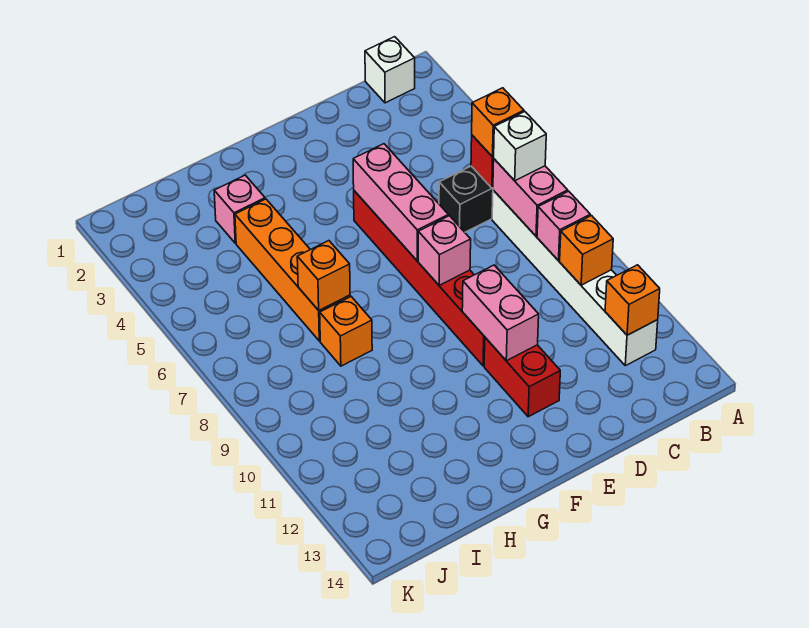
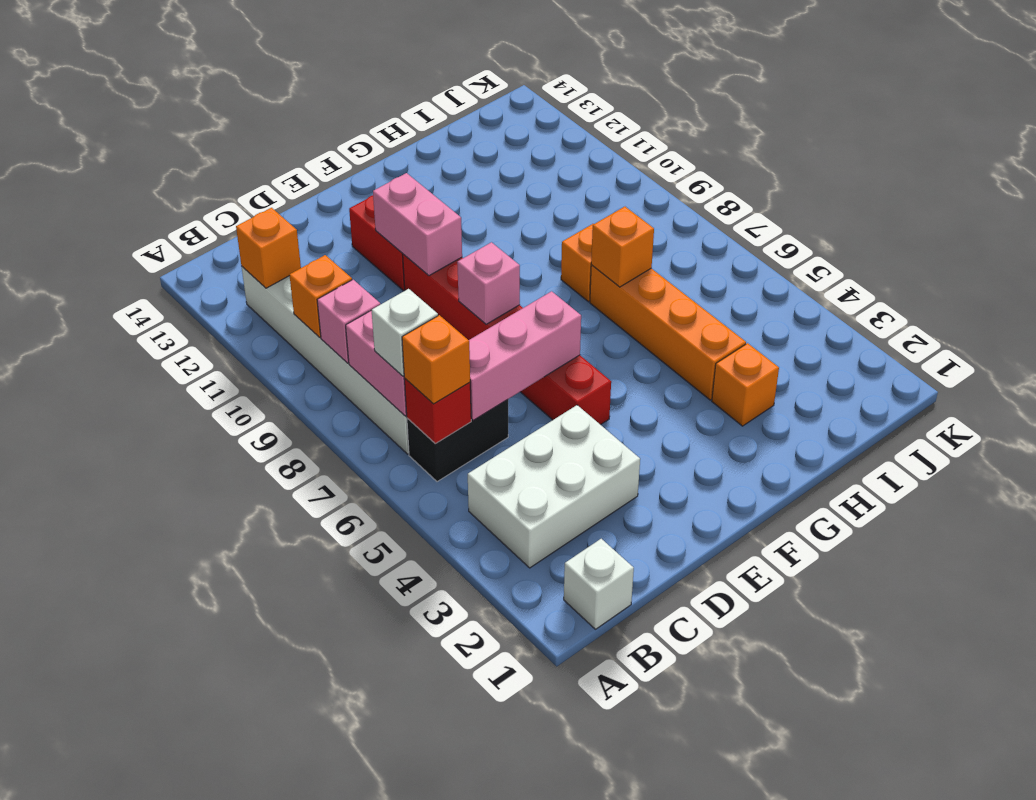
none -> white 2x3 brick [468,405,640,568]
pink 1x3 brick [353,144,448,261] -> pink 1x3 brick turned to [469,291,581,420]
pink 1x1 brick [214,175,265,243] -> orange 1x1 brick [712,343,779,426]

